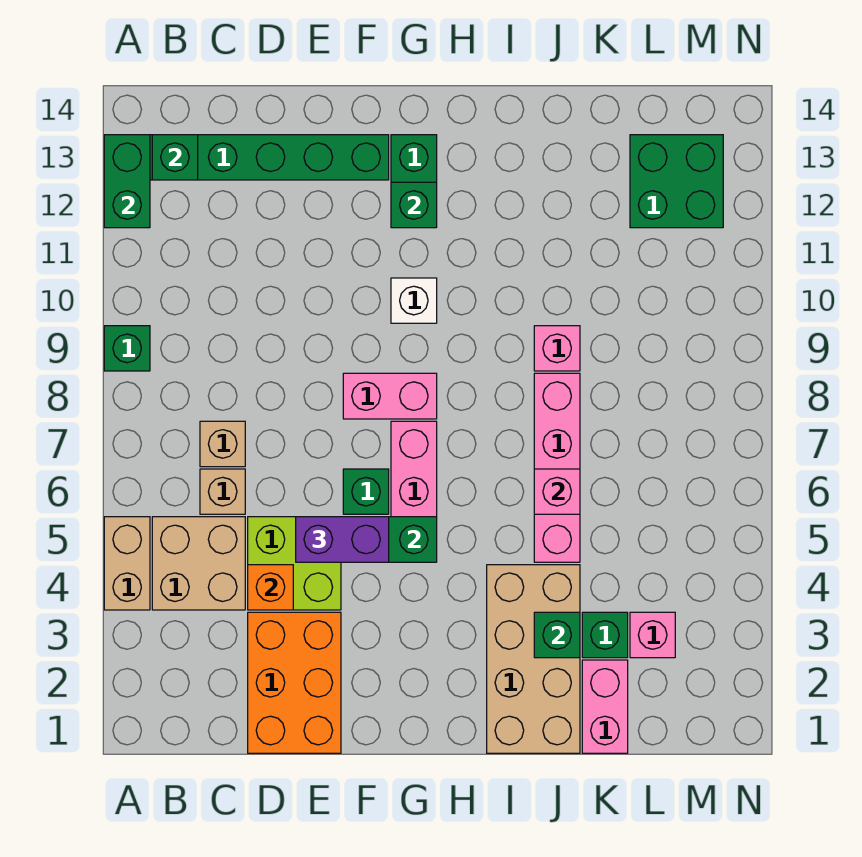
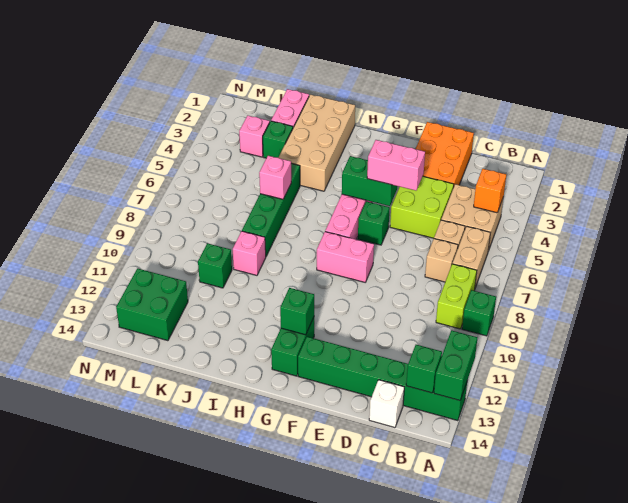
tan 1x2 brick [104,517,150,610] -> tan 1x2 brick moved to [452,226,491,288]
none -> lime 1x2 brick [436,264,477,329]
orange 1x1 brick [248,565,293,610] -> orange 1x1 brick moved to [474,169,506,213]
purple 1x2 brick [296,517,389,562] -> pink 1x2 brick [367,140,425,190]
white 1x1 brick [391,278,437,323] -> white 1x1 brick moved to [369,380,404,428]
green 1x1 brick [534,612,580,658] -> green 1x1 brick moved to [198,243,232,288]
pink 1x4 brick [534,373,580,562] -> green 1x4 brick [242,163,300,256]

